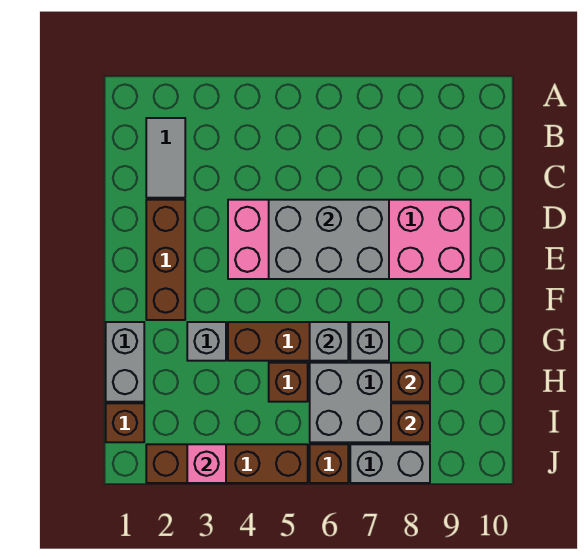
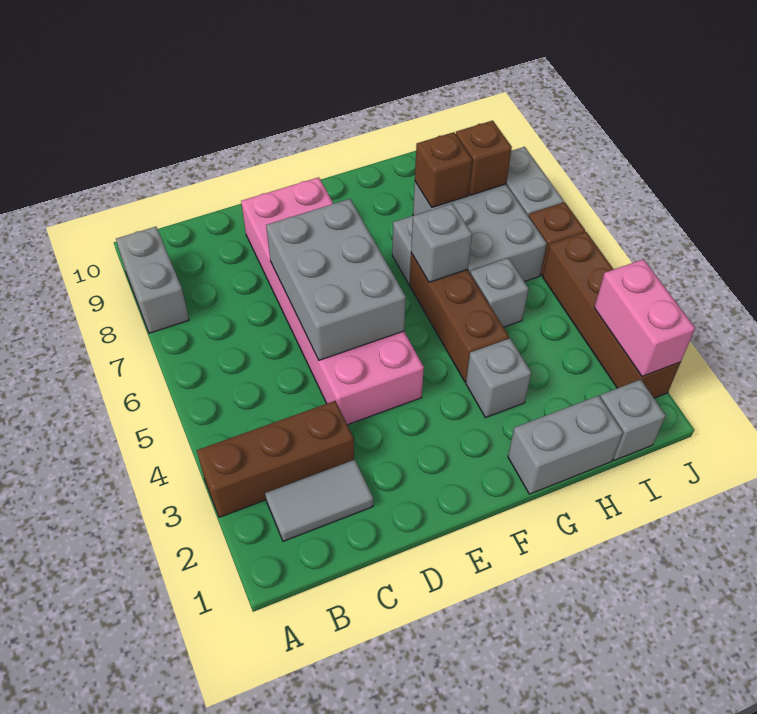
none -> grey 1x2 brick [116,227,189,333]
brown 1x3 brick [146,200,185,320] -> brown 1x3 brick moved to [197,401,354,517]
brown 1x1 brick [269,363,308,402] -> grey 1x1 brick [470,258,529,327]
brown 1x1 brick [106,403,144,442] -> grey 1x1 brick [600,380,666,460]
pink 1x1 brick [187,444,226,483] -> pink 1x2 brick [594,259,695,376]

